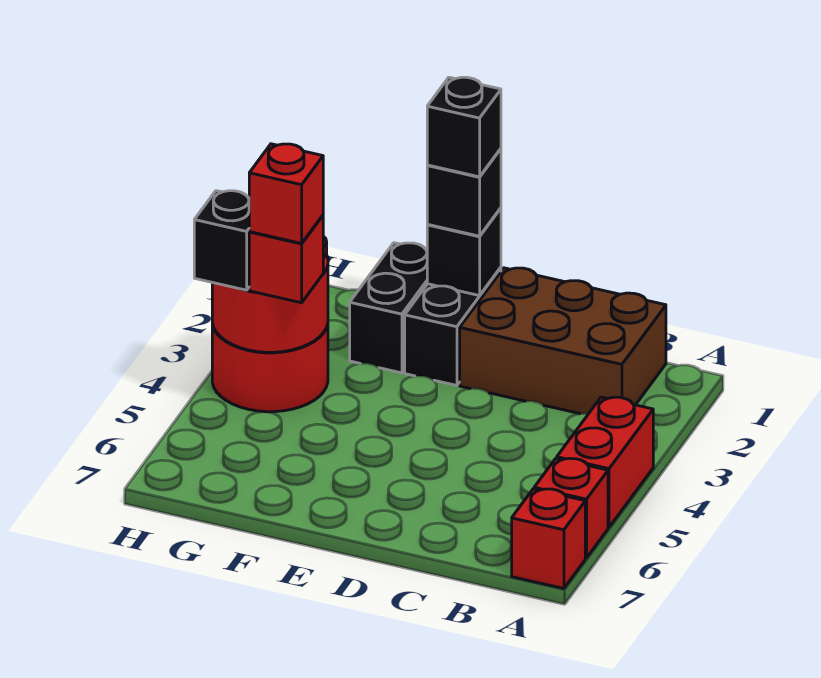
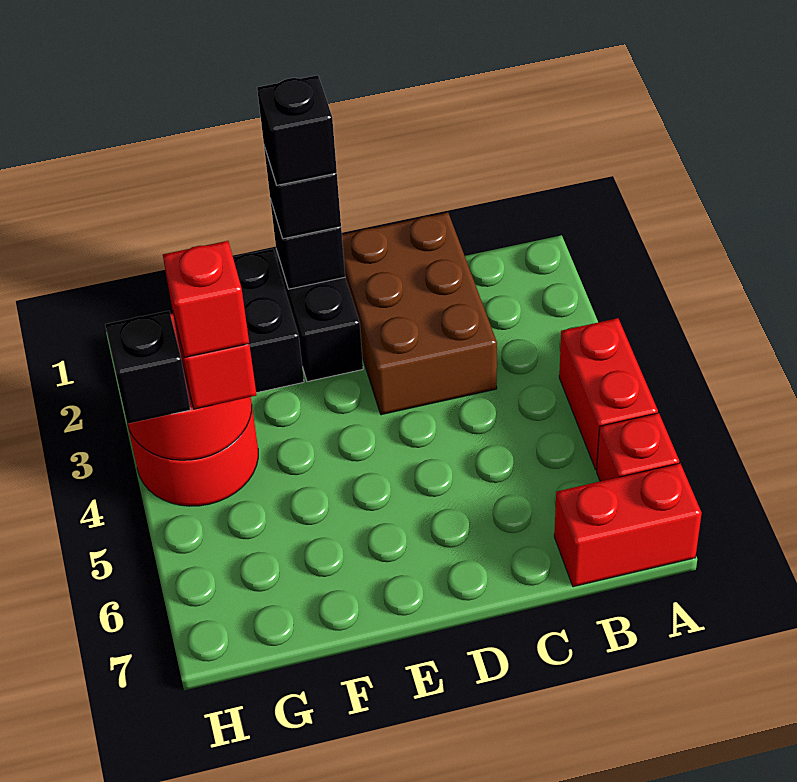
red 1x1 brick [512,489,585,589] -> red 1x2 brick [554,463,702,587]
brown 2x3 brick [460,268,666,414] -> brown 2x3 brick turned to [342,213,497,415]

